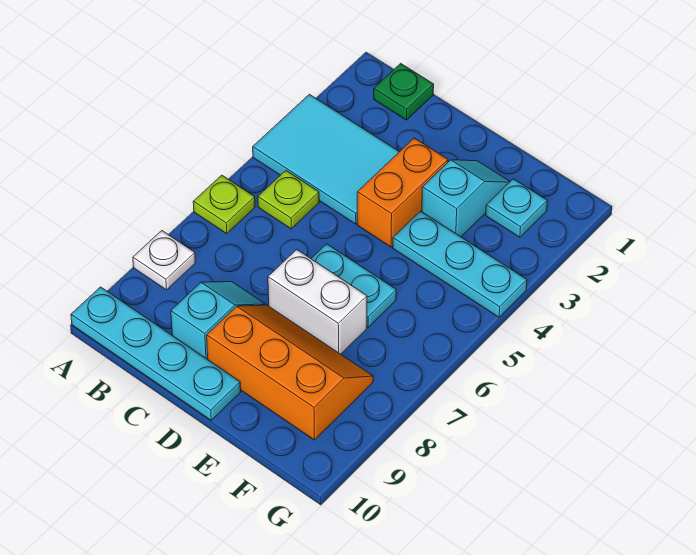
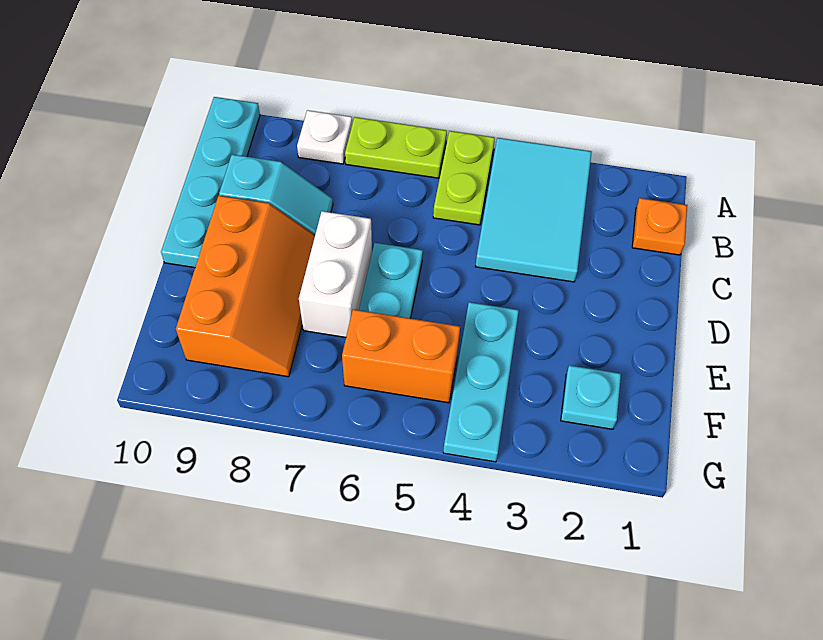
lime 1x1 plate [193,175,255,234] -> lime 1x2 plate [345,117,447,178]
green 1x1 plate [374,63,434,120] -> orange 1x1 plate [632,198,687,255]
lime 1x1 plate [258,171,319,229] -> lime 1x2 plate [433,131,495,225]
orange 1x2 brick [357,138,448,247] -> orange 1x2 brick moved to [342,310,460,403]
cyan 1x2 slope [422,160,510,237] -> none

